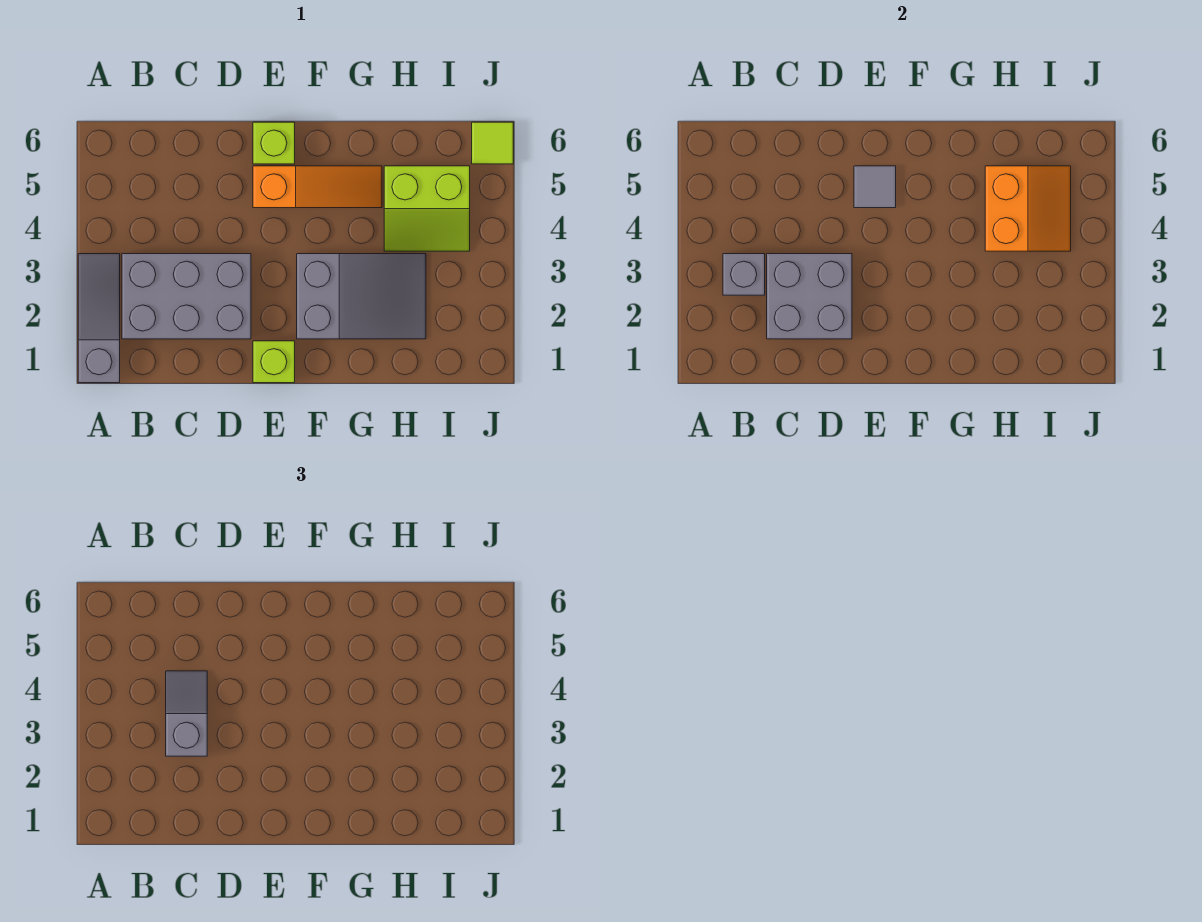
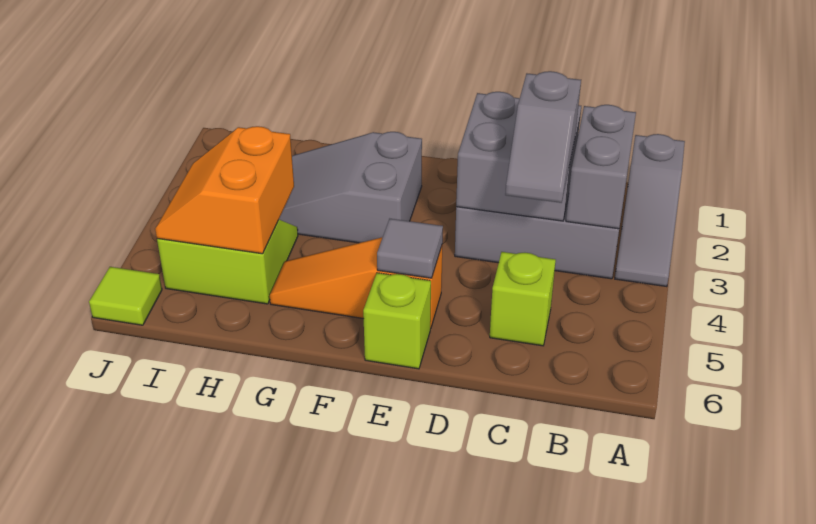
grey 1x1 brick [723,254,765,295] -> grey 1x2 brick [566,105,636,229]
lime 1x1 brick [253,341,295,383] -> lime 1x1 brick moved to [490,252,556,346]

